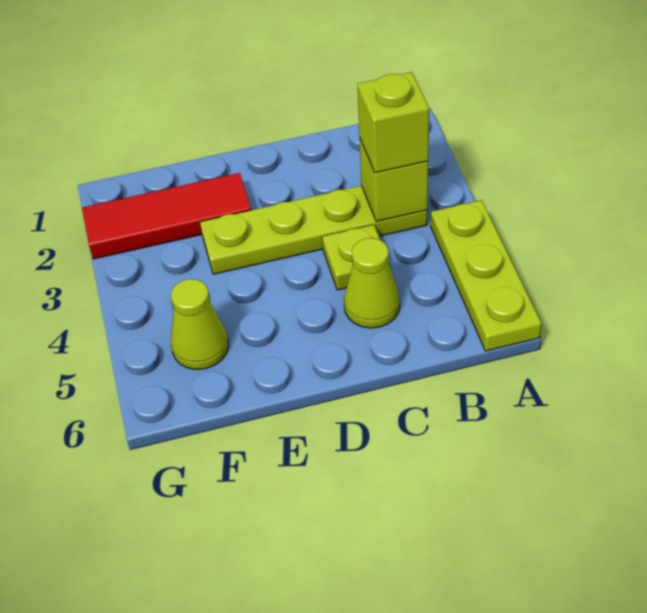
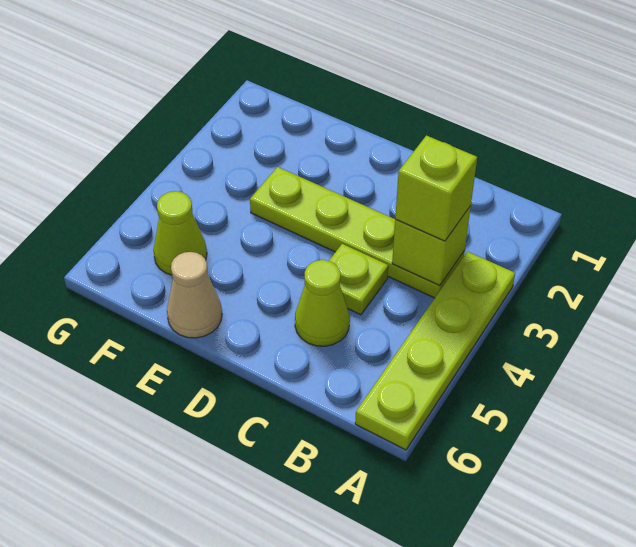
lime 1x3 plate [431,200,542,351] -> lime 1x4 plate [355,251,515,450]
red 1x3 tile [82,173,251,259] -> none
none -> tan 1x1 cone [167,252,222,338]

